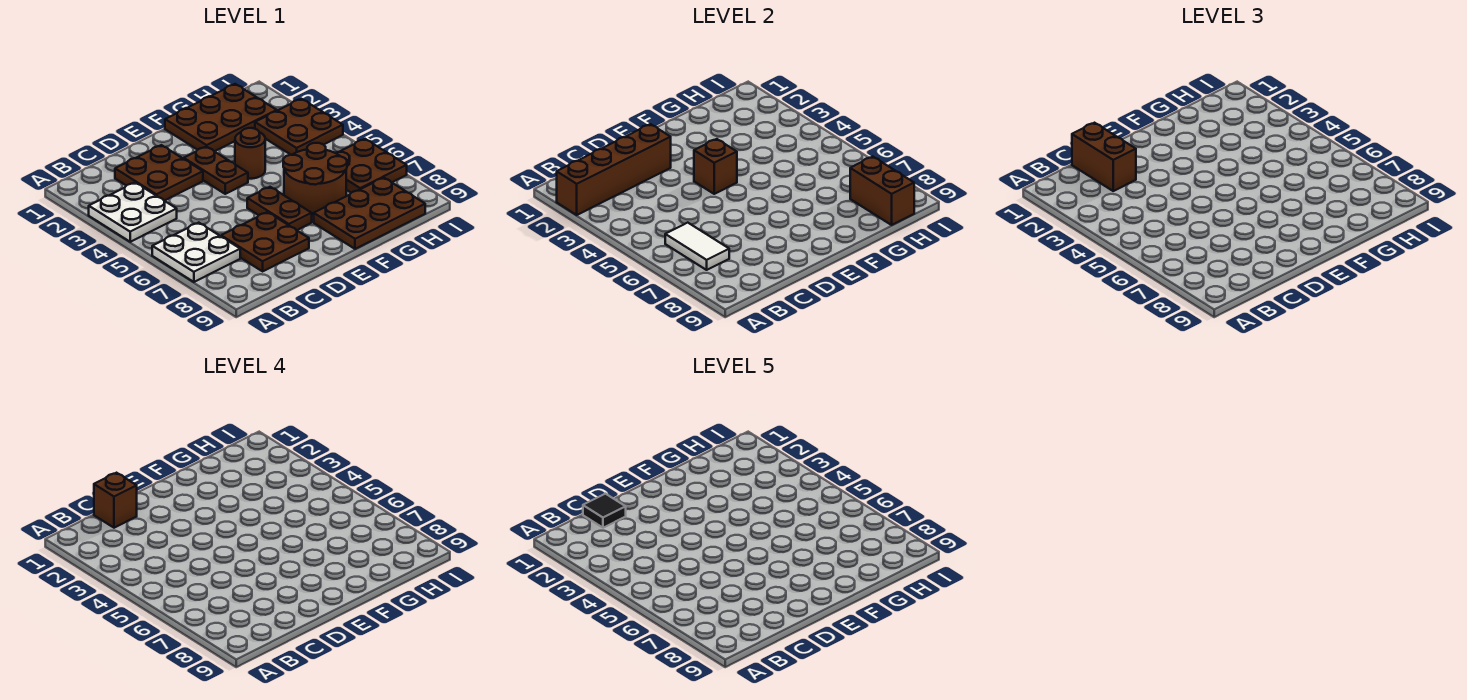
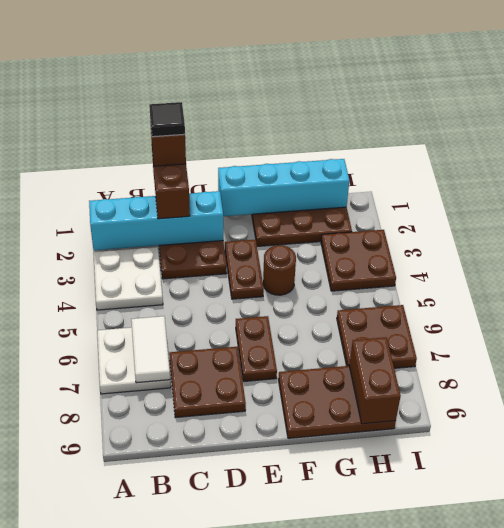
brown 1x4 brick [557,124,671,215] -> cyan 1x4 brick [89,191,223,250]
none -> cyan 1x4 brick [218,159,349,216]
brown 1x1 brick [694,139,737,194] -> none
brown 2x2 round brick [283,143,347,215] -> none

